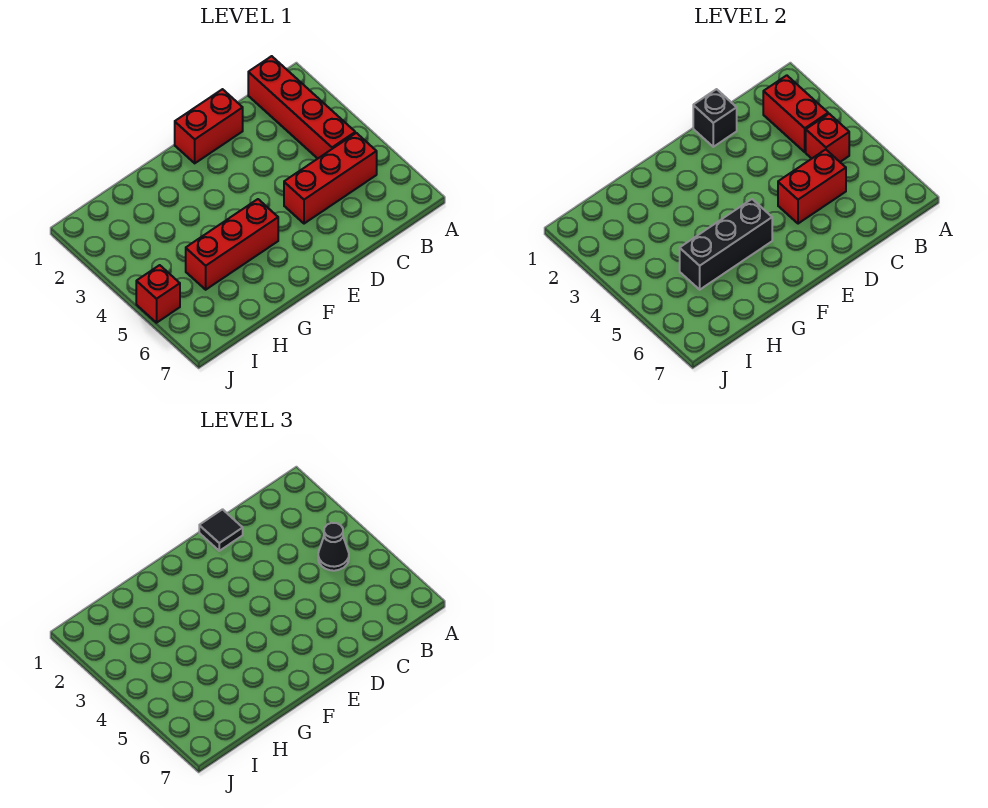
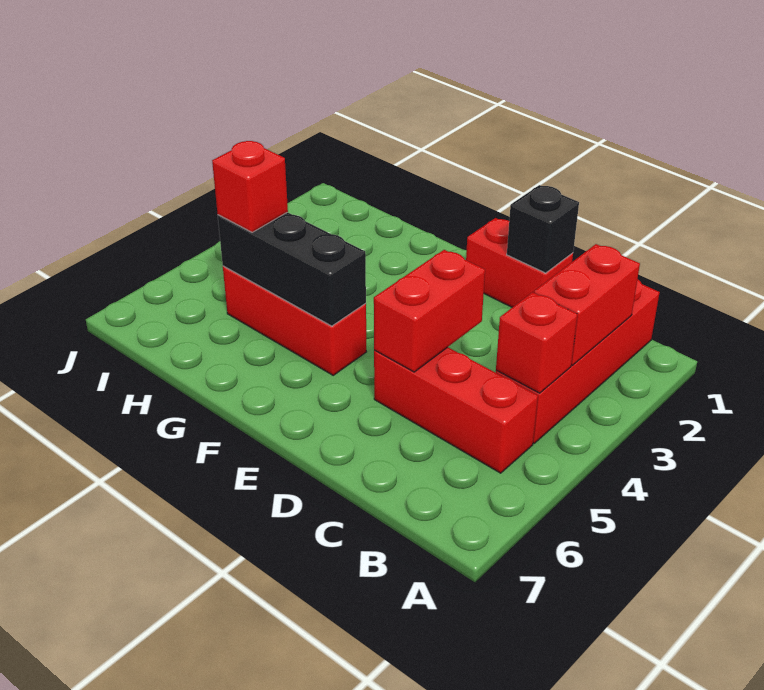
black 1x1 cone [318,523,349,571] -> none
red 1x2 brick [778,149,846,224] -> red 1x2 brick turned to [374,250,485,372]
black 1x1 tile [199,509,243,551] -> none
red 1x1 brick [136,265,180,323] -> red 1x1 brick moved to [212,141,288,232]

